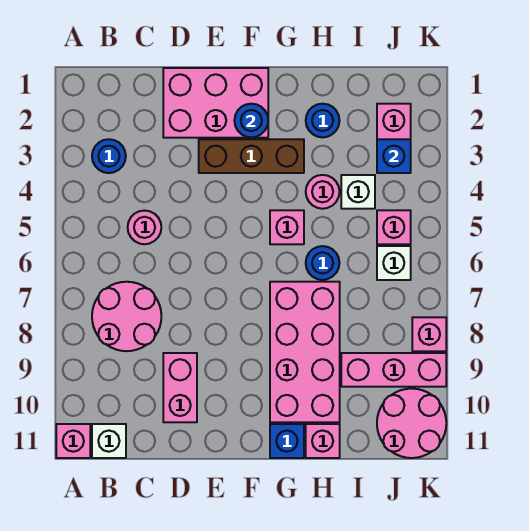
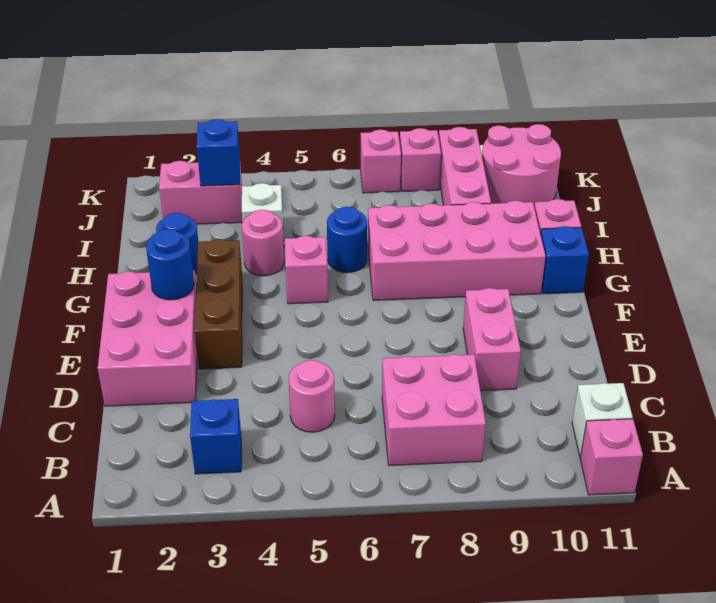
blue 1x1 round brick [92,139,126,173] -> blue 1x1 brick [190,399,241,474]
pink 2x2 round brick [92,282,161,351] -> pink 2x2 brick [382,354,486,466]
pink 1x2 brick [163,353,197,422] -> pink 1x2 brick turned to [463,288,521,391]
pink 1x1 brick [377,210,411,244] -> pink 1x1 brick moved to [361,130,401,193]
white 1x1 brick [377,246,411,280] -> none

